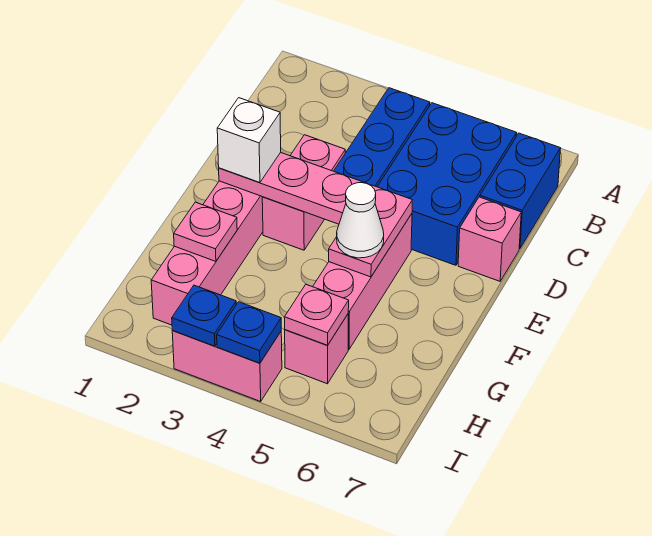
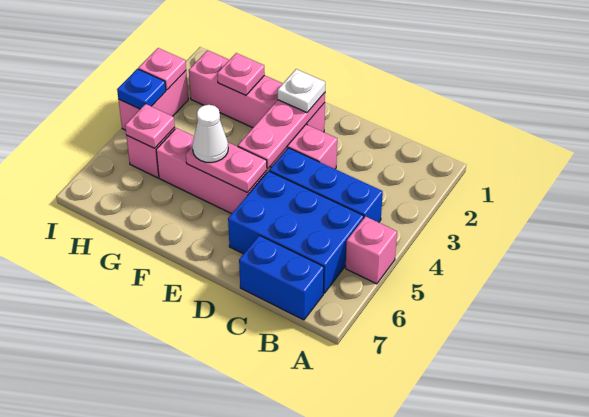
pink 1x1 brick [458,197,521,281] -> pink 1x1 brick moved to [346,216,397,284]
white 1x1 brick [217,98,281,183] -> white 1x1 plate [278,69,325,113]
blue 1x1 plate [172,285,236,346] -> pink 1x1 plate [138,48,186,90]

